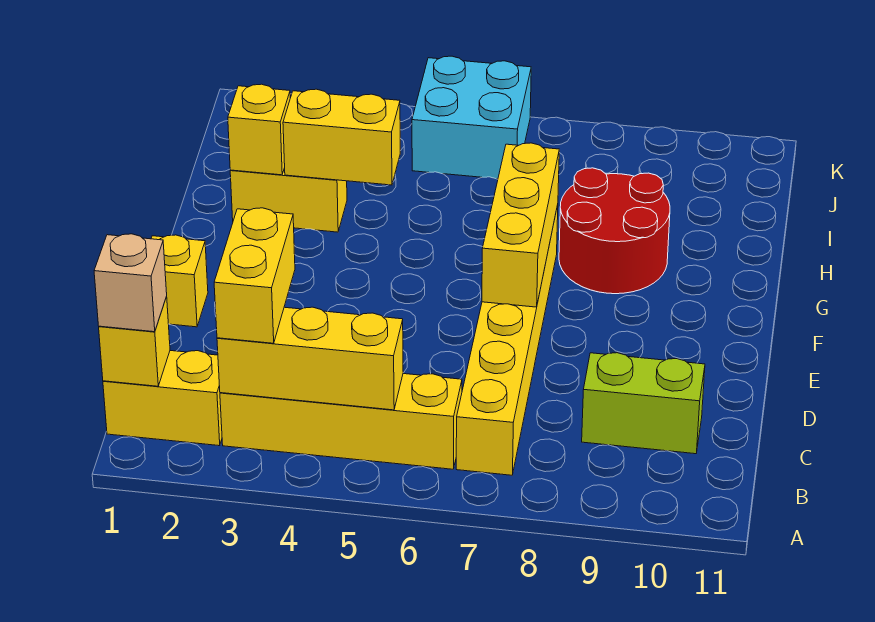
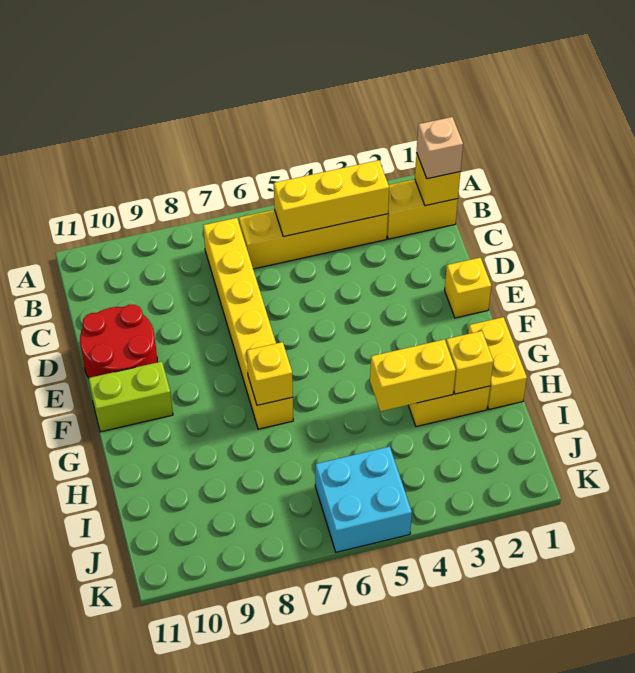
yellow 1x2 brick [214,208,295,343] -> yellow 1x2 brick moved to [468,317,527,409]
lime 1x2 brick [582,353,705,454] -> lime 1x2 brick moved to [89,361,173,432]
yellow 1x3 brick [482,143,559,307] -> yellow 1x1 brick [247,342,293,405]
red 2x2 round brick [559,168,670,294] -> red 2x2 round brick moved to [80,305,157,378]

